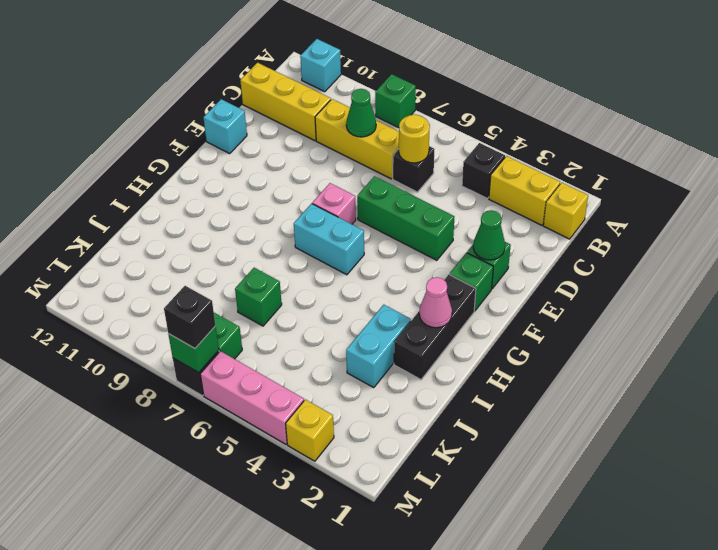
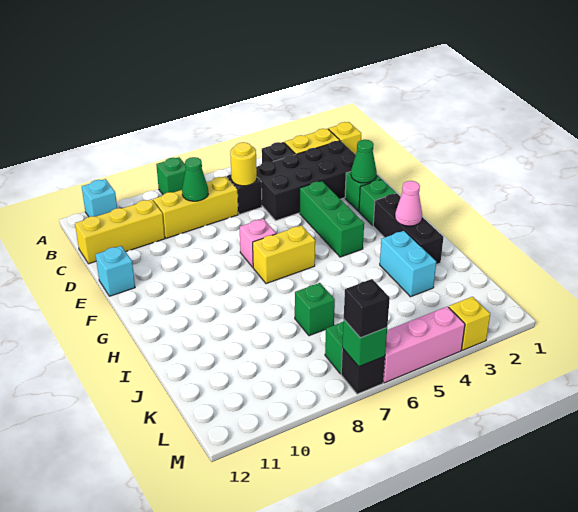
none -> black 2x4 brick [256,141,356,221]
green 1x3 brick [357,176,454,260] -> green 1x3 brick turned to [300,181,364,257]
cyan 1x2 brick [294,204,364,275] -> yellow 1x2 brick [253,225,315,284]

